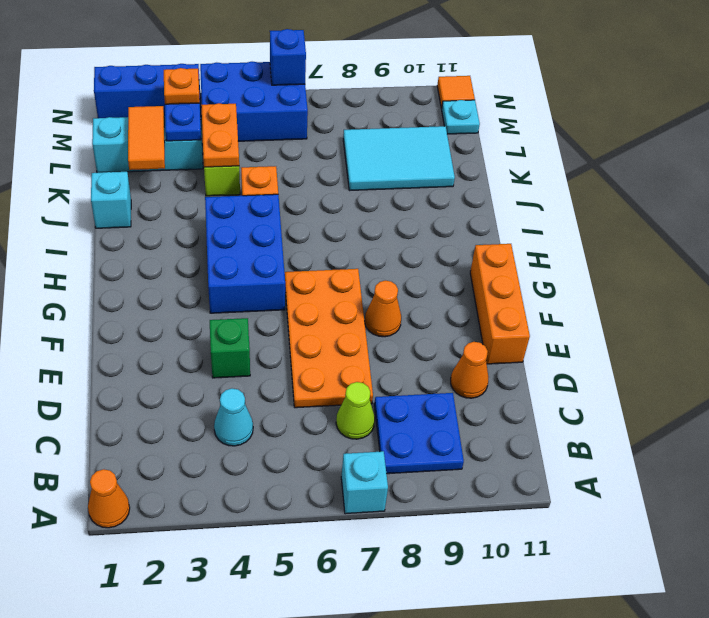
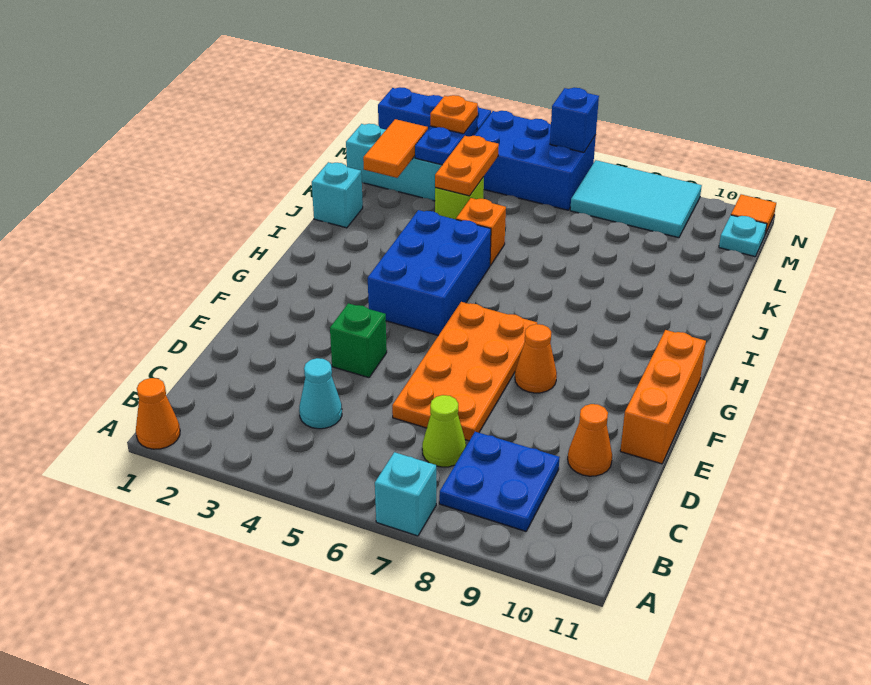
cyan 2x3 tile [343,126,455,190] -> cyan 2x3 tile moved to [570,160,702,238]

